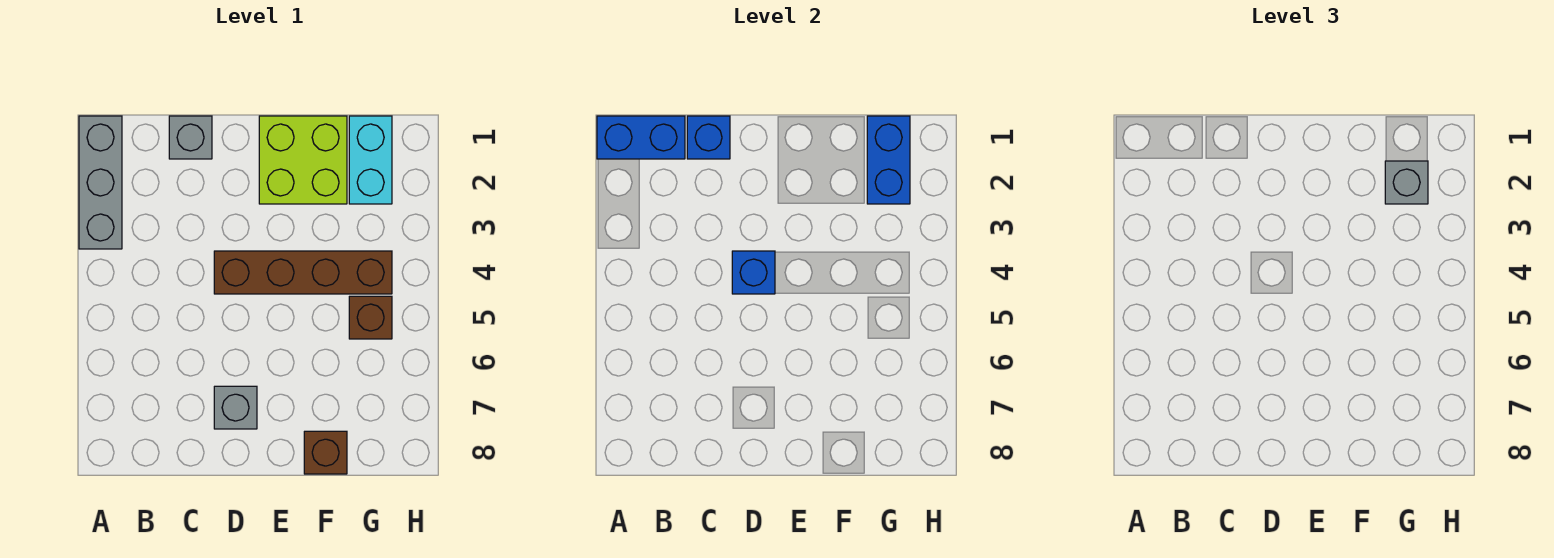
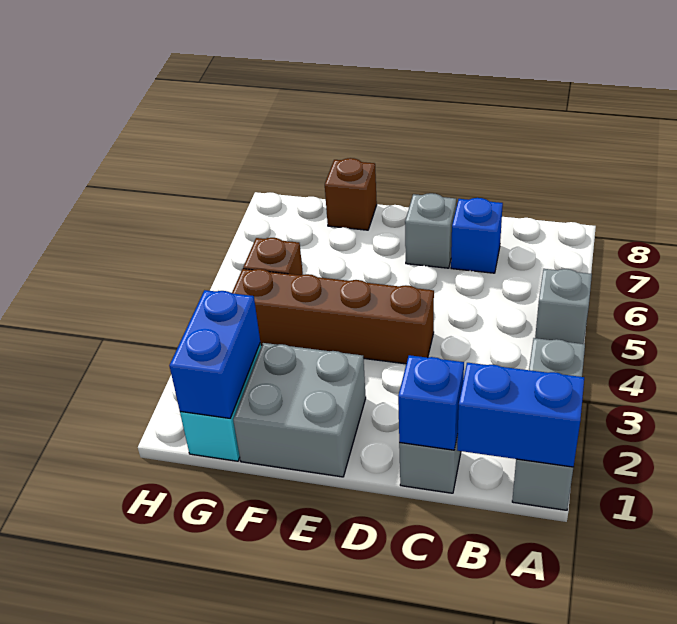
blue 1x1 brick [732,251,775,294] -> blue 1x1 brick moved to [451,198,503,273]
lime 2x2 brick [259,116,347,204] -> grey 2x2 brick [233,343,366,477]
grey 1x1 brick [1385,161,1428,204] -> grey 1x1 brick moved to [535,269,592,344]

